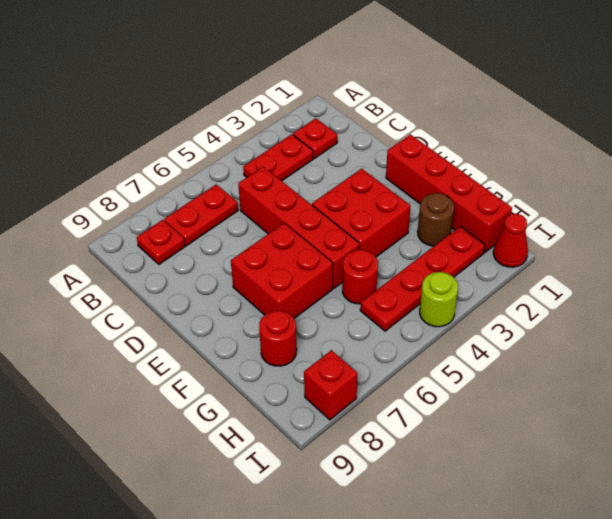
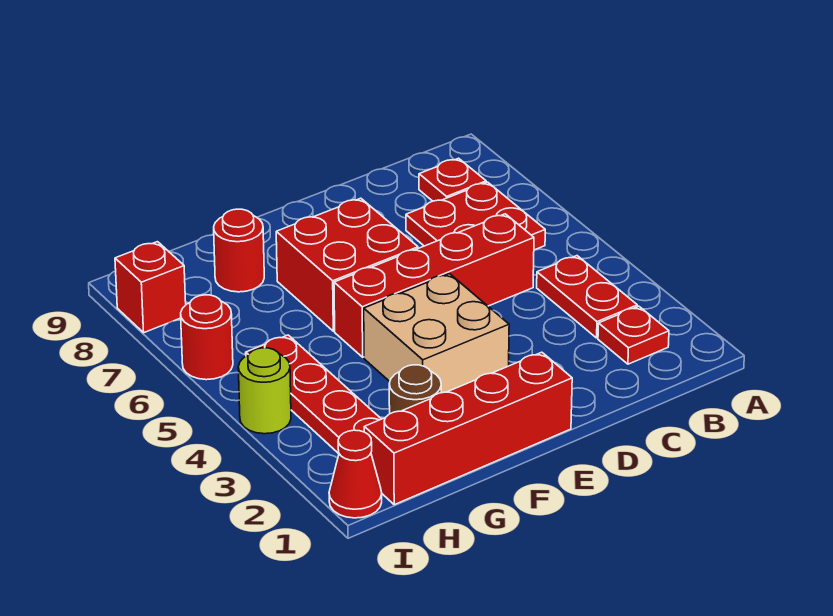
red 1x2 plate [164,184,238,246] -> red 2x2 plate [406,182,545,250]
red 2x2 brick [312,169,411,257] -> tan 2x2 brick [364,274,509,393]
red 1x1 round brick [342,250,378,304] -> red 1x1 round brick moved to [181,295,233,380]

